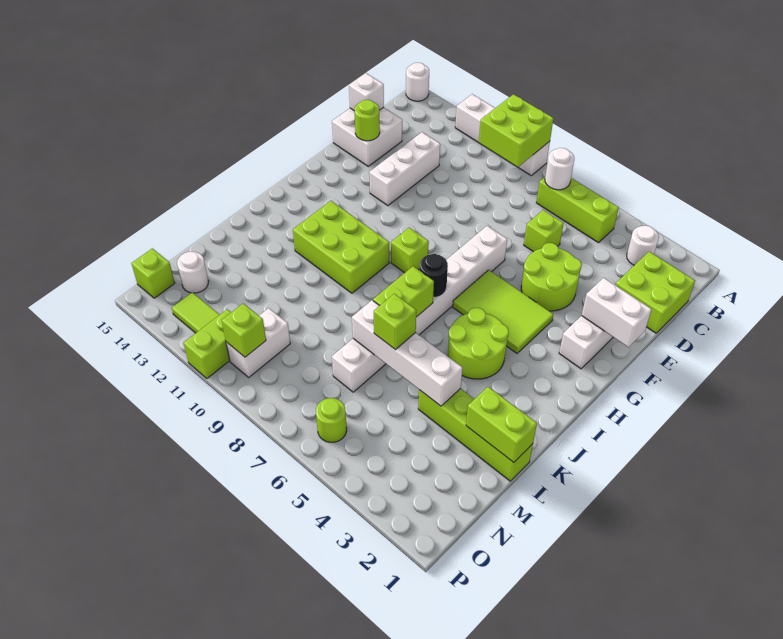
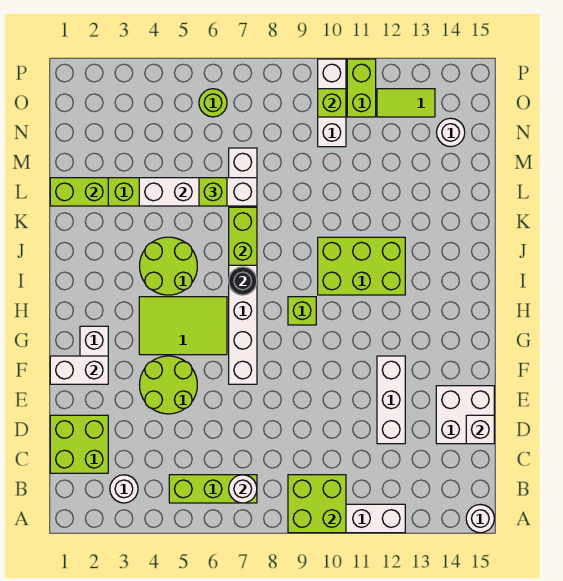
lime 1x1 brick [524,210,564,252] -> none
lime 1x1 round brick [355,100,380,141] -> none
white 1x2 brick [226,308,290,377] -> white 1x3 brick [318,59,346,147]
lime 1x1 brick [131,248,175,298] -> none

